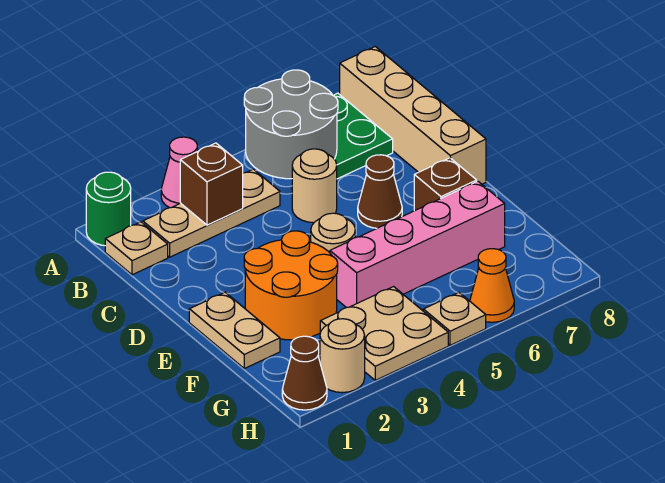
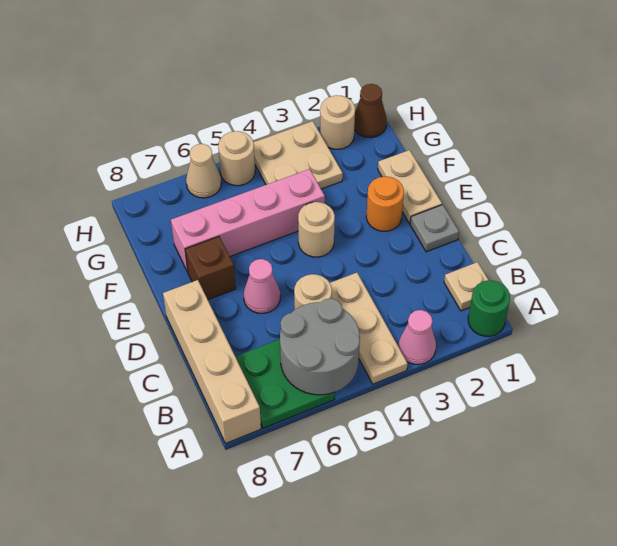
tan 1x3 plate [143,169,280,257] -> tan 1x3 plate turned to [330,273,408,384]
brown 1x1 brick [180,143,243,225] -> none
none -> grey 1x1 plate [410,205,459,252]
brown 1x1 cone [358,155,402,228] -> pink 1x1 cone [244,259,280,313]
orange 2x2 round brick [244,231,338,340] -> orange 1x1 round brick [366,176,404,231]
tan 1x1 plate [423,293,486,345] -> tan 1x1 round brick [218,131,255,186]
orange 1x1 cone [470,249,514,322] -> tan 1x1 cone [186,144,221,198]

